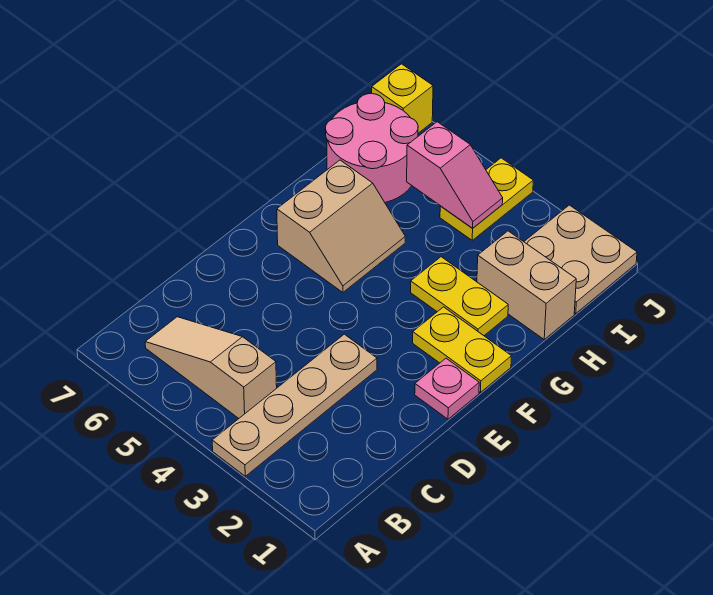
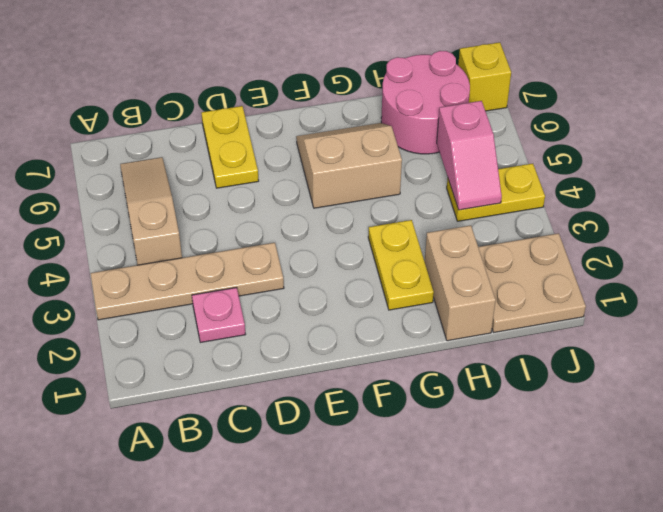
pink 1x1 plate [415,358,479,419] -> pink 1x1 plate moved to [192,288,246,343]
yellow 1x2 plate [413,307,511,392] -> yellow 1x2 plate moved to [201,106,259,188]
tan 2x2 slope [277,160,405,292] -> tan 2x2 slope turned to [296,123,402,208]

